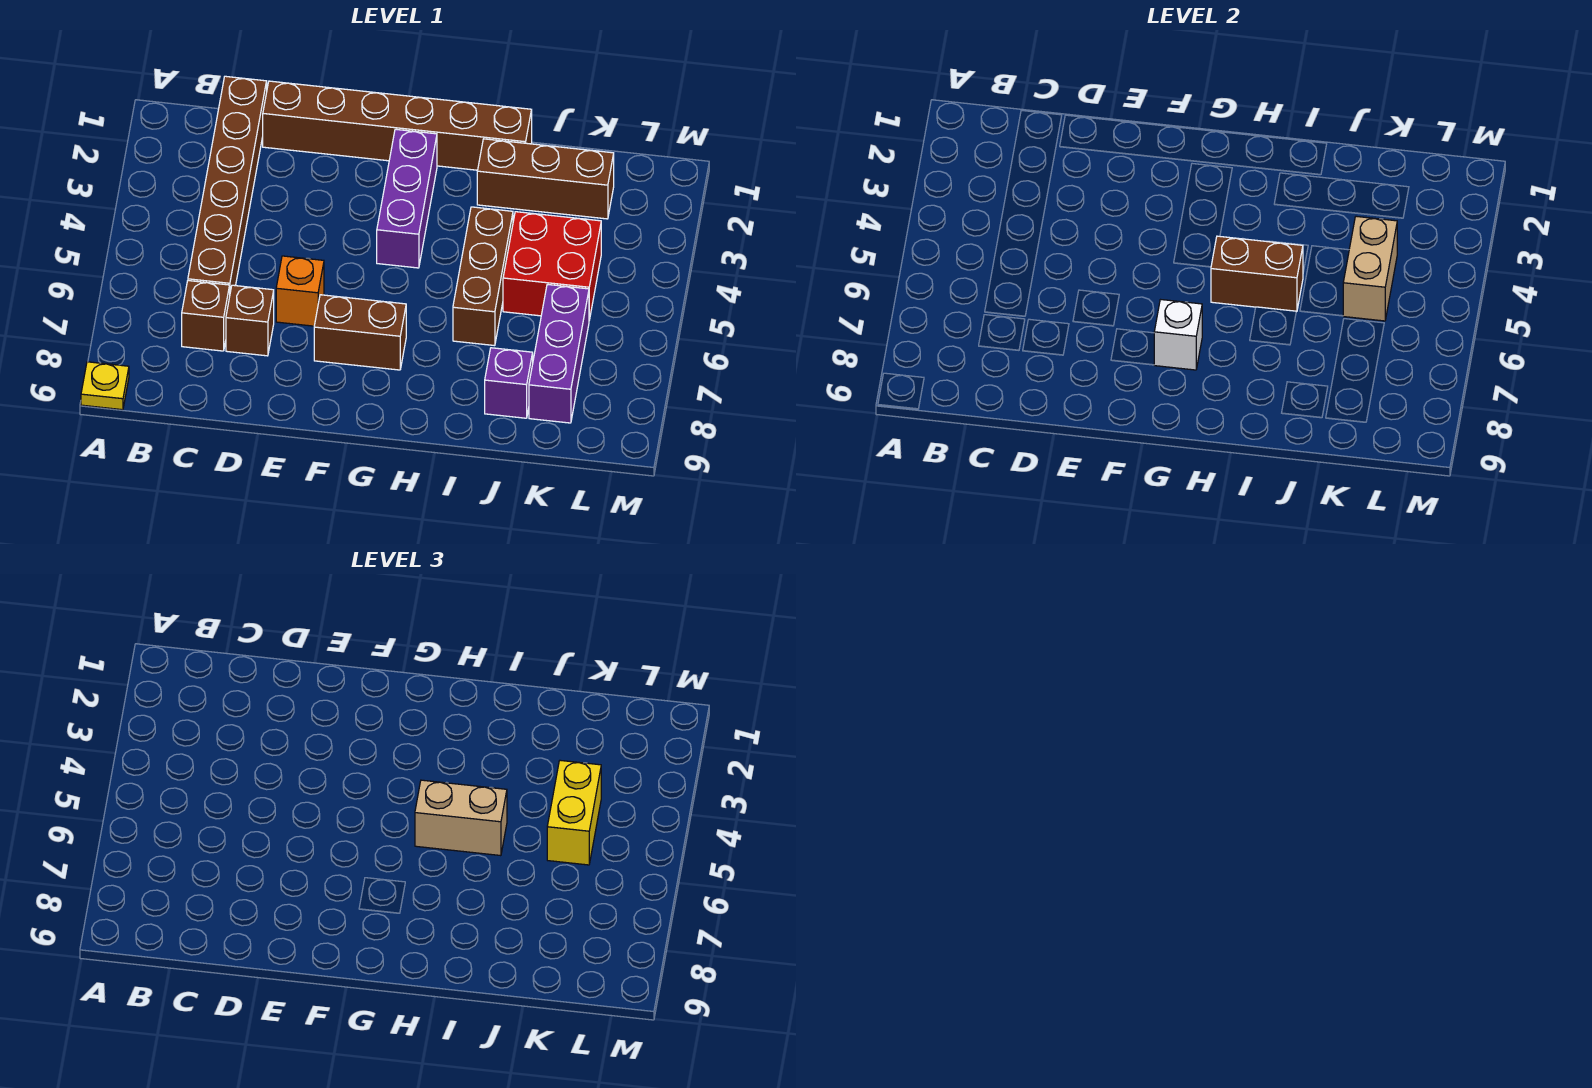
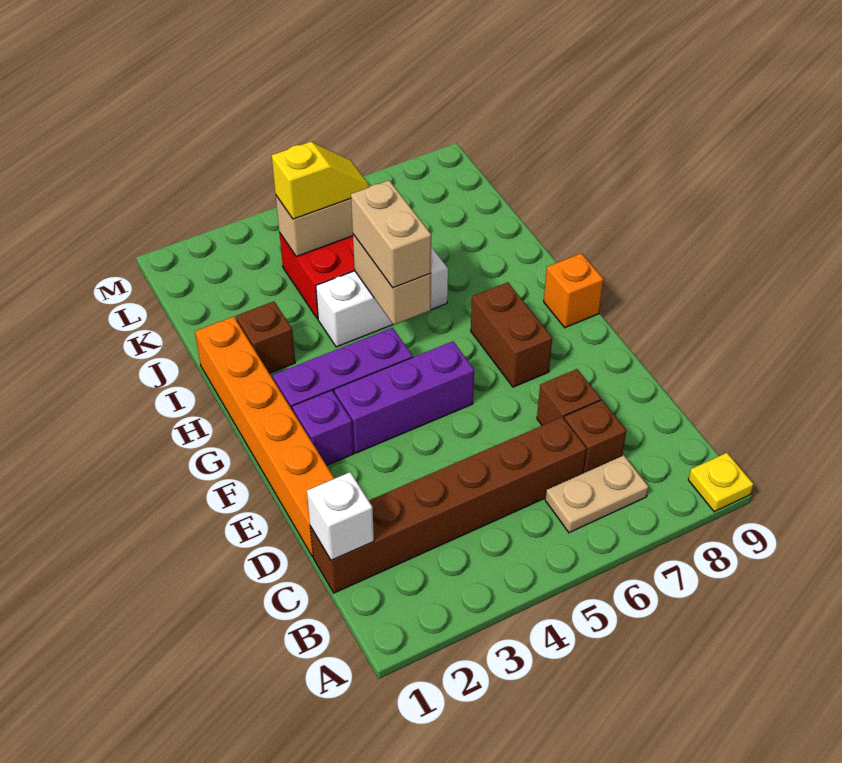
none -> tan 1x2 plate [545,455,648,533]
brown 1x6 brick [263,81,532,170] -> orange 1x6 brick [195,317,335,557]
orange 1x1 brick [276,256,324,326] -> orange 1x1 brick moved to [544,253,603,328]
white 1x1 brick [1154,300,1202,370] -> white 1x1 brick moved to [307,472,374,560]
brown 1x2 brick [1211,236,1303,312] -> tan 1x2 brick [353,234,431,325]
brown 1x3 brick [477,139,614,219] -> brown 1x1 brick [236,301,295,373]
brown 1x3 brick [453,207,513,346] -> white 1x3 brick [316,247,448,347]
purple 1x1 brick [485,348,533,418] -> purple 1x1 brick moved to [292,390,354,465]
yellow 1x2 brick [547,760,601,865] -> yellow 1x2 slope [272,142,369,219]
purple 1x3 brick [529,284,589,423] -> purple 1x3 brick moved to [334,341,474,453]

